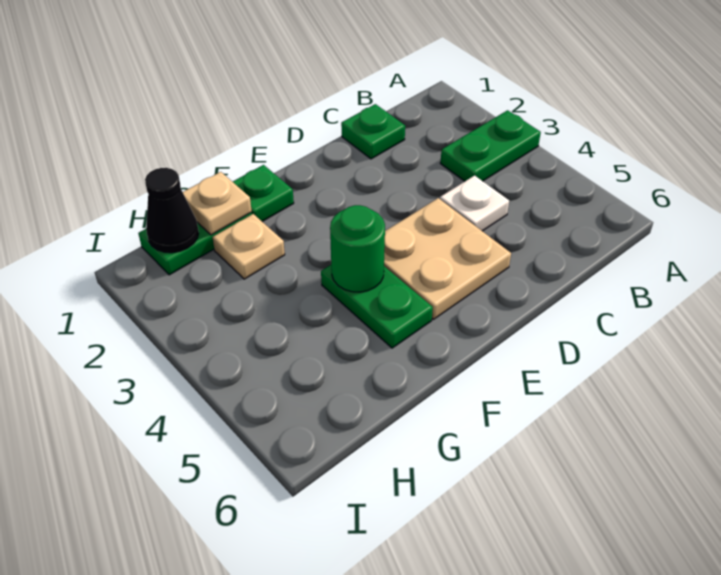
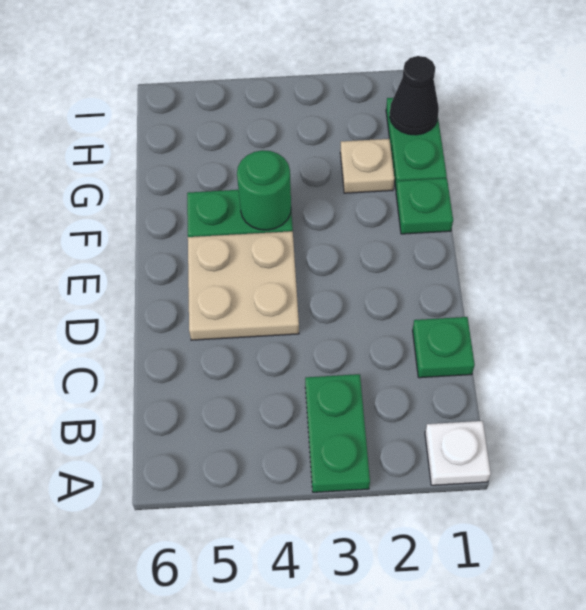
white 1x1 plate [440,175,509,231] -> white 1x1 plate moved to [425,421,491,485]
tan 1x1 plate [183,172,252,235] -> none

